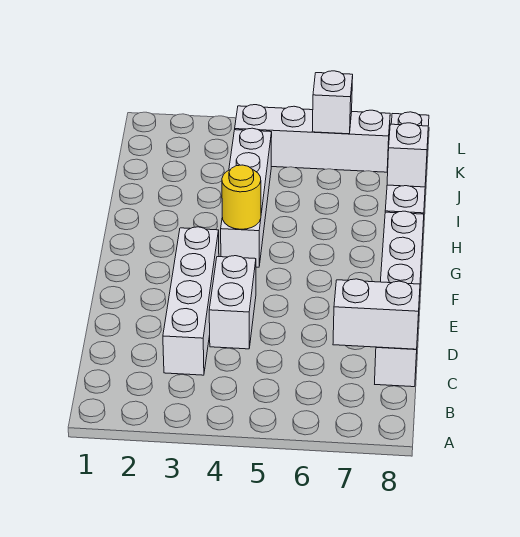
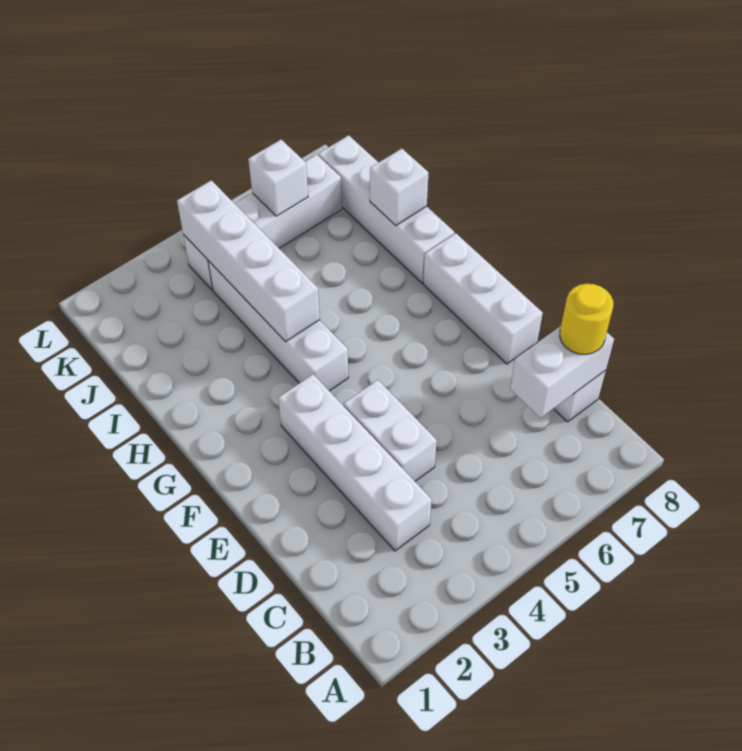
yellow 1x1 round brick [222,165,261,229] -> yellow 1x1 round brick moved to [560,284,613,354]
none -> white 1x4 brick [177,180,320,342]

